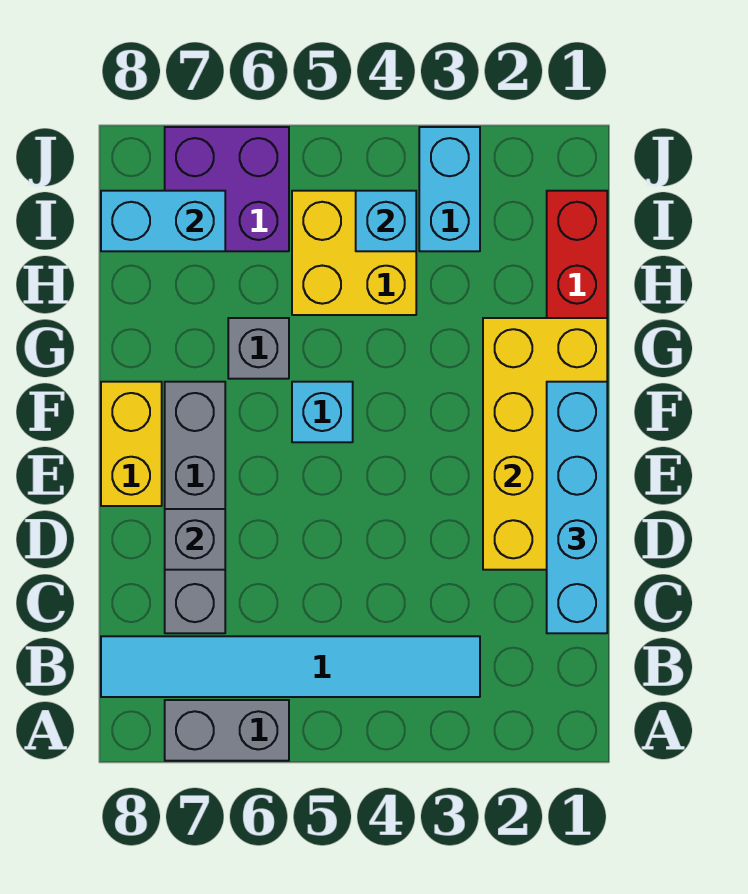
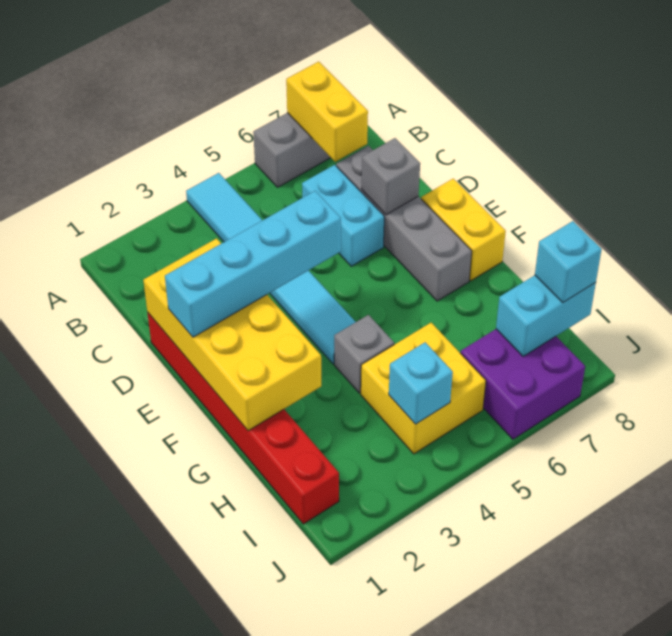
none -> yellow 1x2 brick [286,62,368,162]
cyan 1x6 tile [101,636,480,697] -> cyan 1x6 tile turned to [186,173,355,364]
cyan 1x4 brick [547,382,607,633] -> cyan 1x4 brick turned to [165,191,341,337]
cyan 1x1 brick [292,382,353,442] -> cyan 1x1 brick moved to [535,221,602,302]
grey 1x1 brick [228,318,289,379] -> grey 1x1 brick moved to [334,315,394,393]
cyan 1x2 brick [419,127,480,251] -> cyan 1x2 brick moved to [302,165,384,266]

